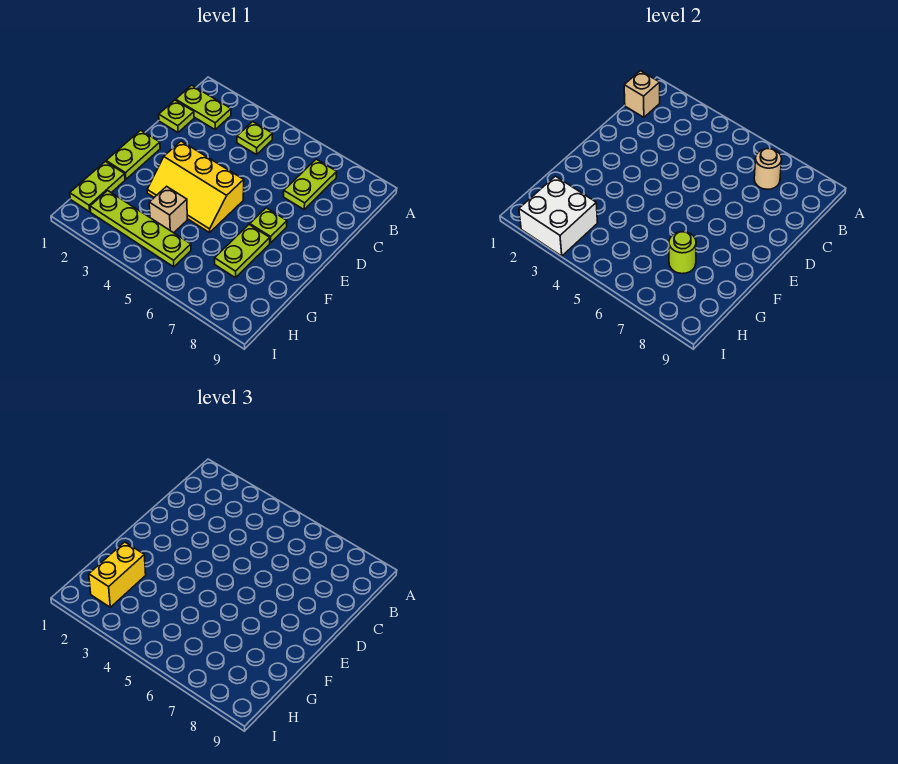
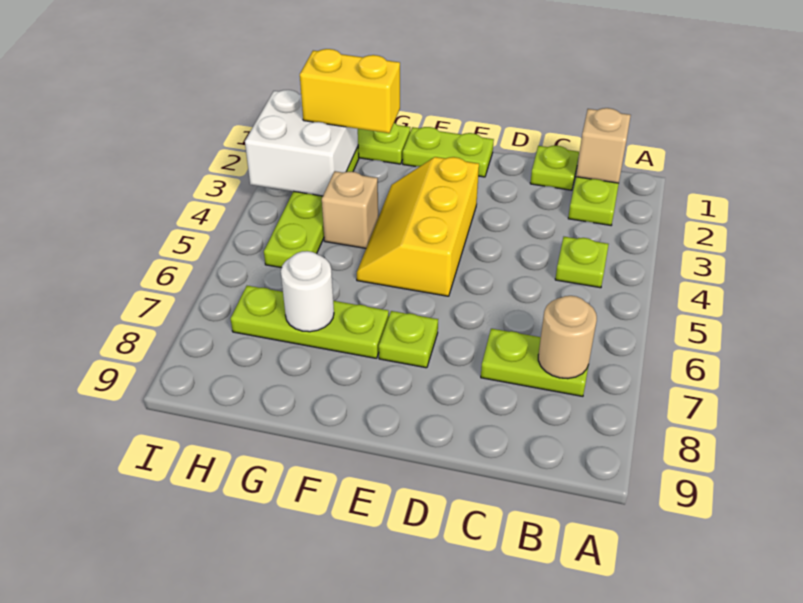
lime 1x2 plate [215,225,270,278] -> lime 1x3 plate [231,286,389,358]
lime 1x1 round brick [669,232,696,274] -> white 1x1 round brick [281,251,334,332]

